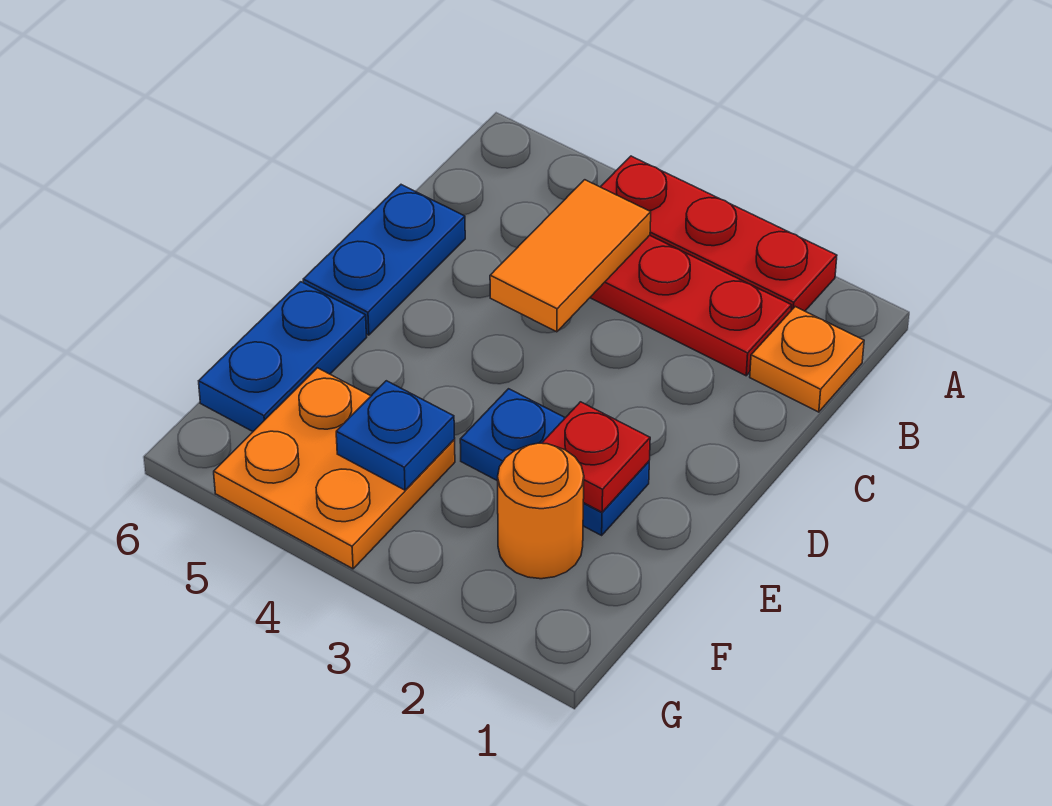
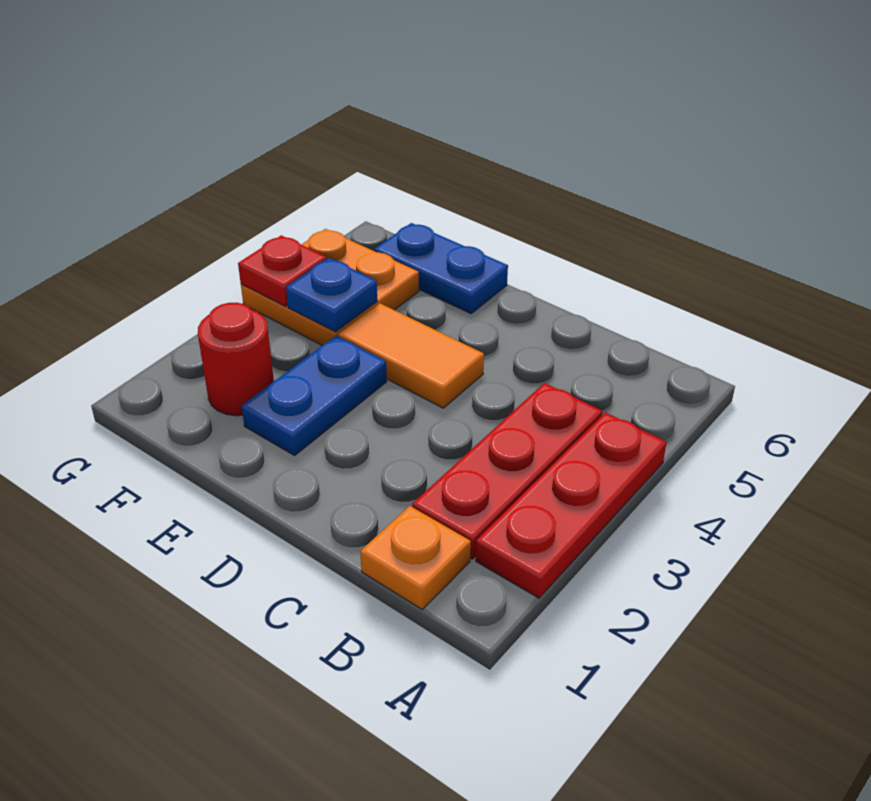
orange 1x2 tile [490,180,651,332] -> orange 1x2 tile moved to [338,303,484,408]
blue 1x2 plate [303,185,465,335] -> none
red 1x1 plate [542,402,650,512] -> red 1x1 plate moved to [238,235,327,306]
orange 1x1 round brick [498,443,584,579] -> red 1x1 round brick [198,303,274,416]

